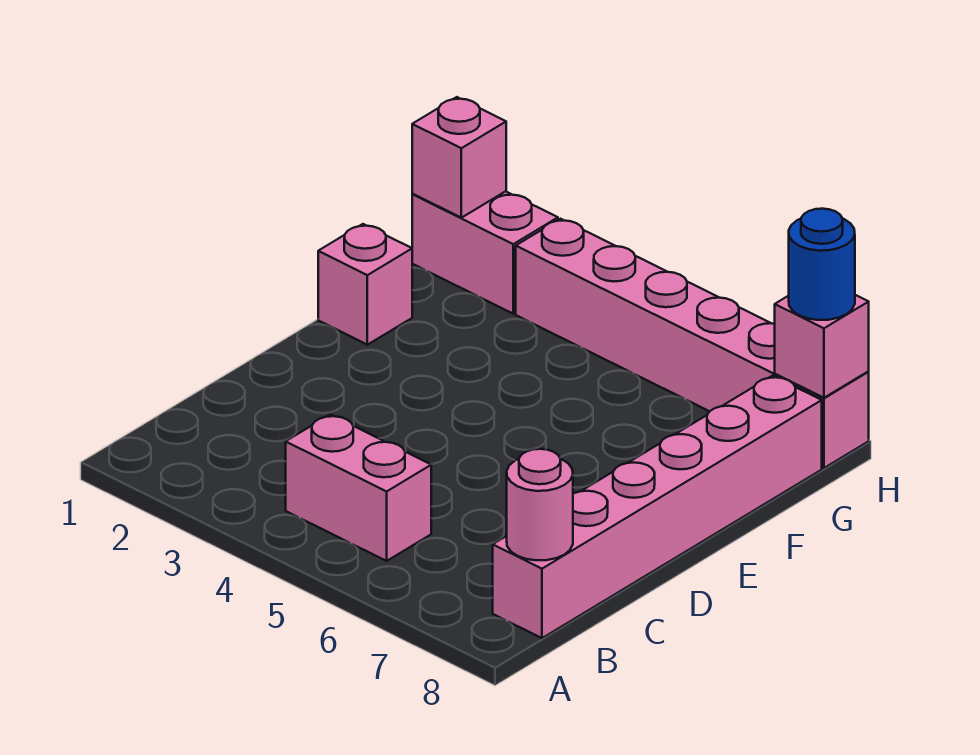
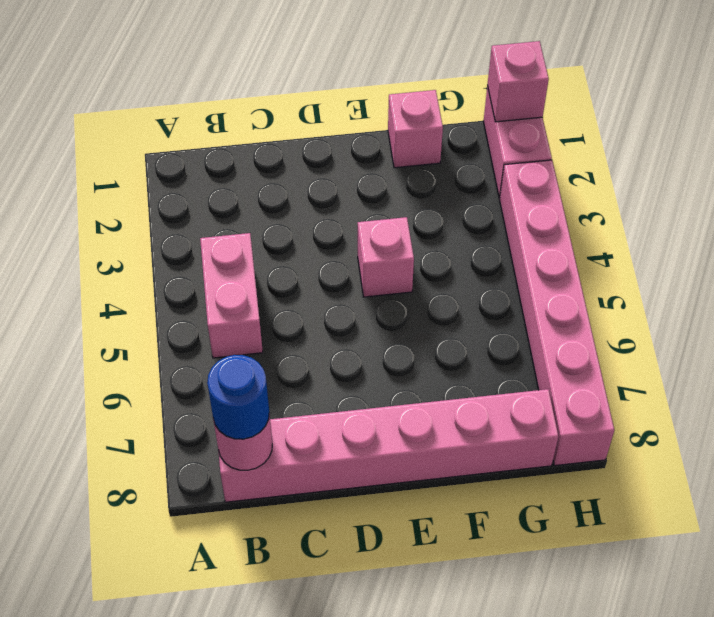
pink 1x1 brick [775,295,869,398] -> pink 1x1 brick moved to [358,217,414,297]
blue 1x1 round brick [789,209,855,320] -> blue 1x1 round brick moved to [207,355,269,439]

